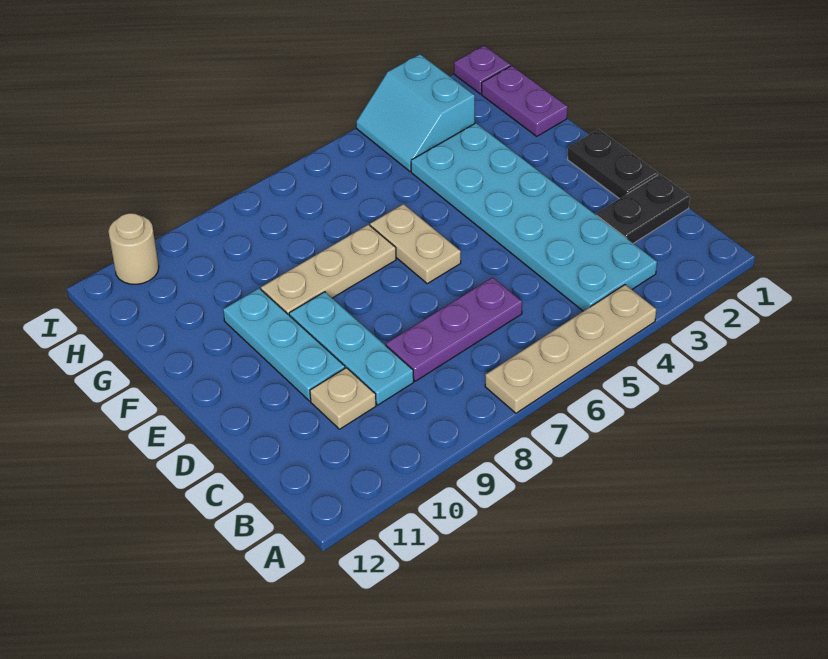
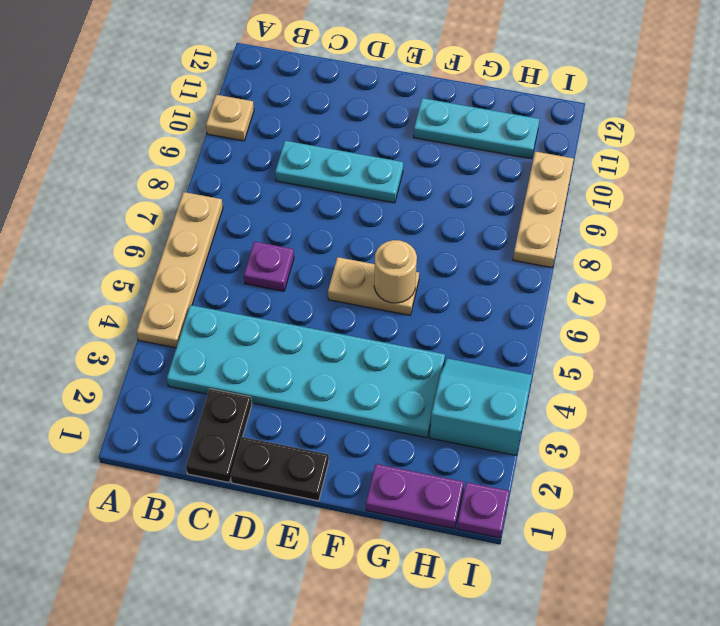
purple 1x3 plate [386,277,522,381] -> purple 1x1 plate [244,242,294,291]
tan 1x1 plate [310,368,376,429] -> tan 1x1 plate moved to [206,95,254,141]
cyan 1x3 plate [223,288,345,401] -> cyan 1x3 plate moved to [414,98,540,159]
tan 1x3 plate [261,224,396,315] -> tan 1x3 plate moved to [513,151,574,268]
tan 1x1 round brick [108,213,159,284] -> tan 1x1 round brick moved to [374,240,417,303]

